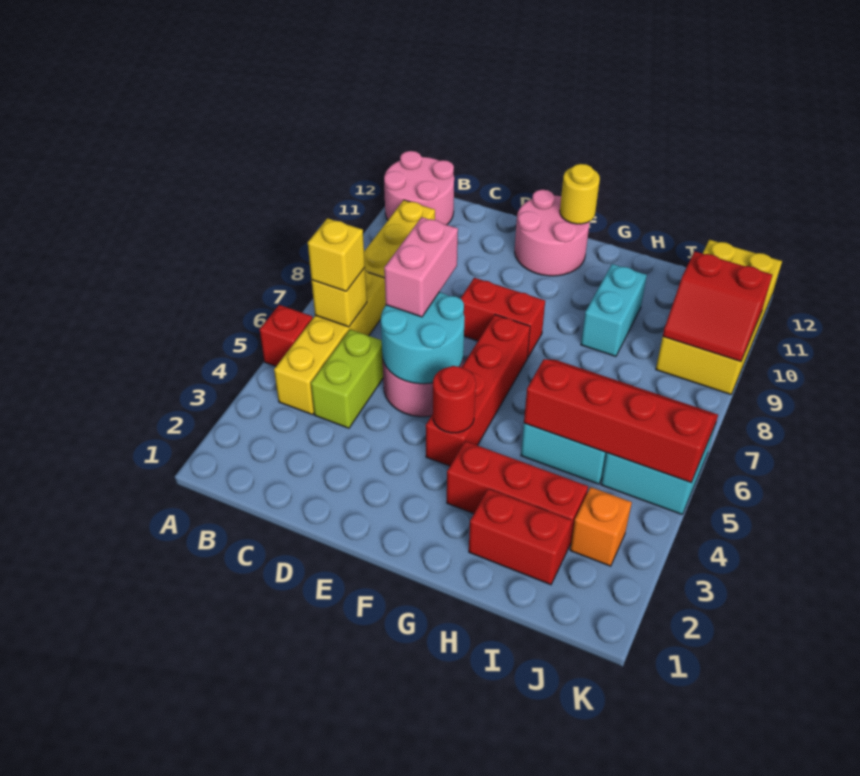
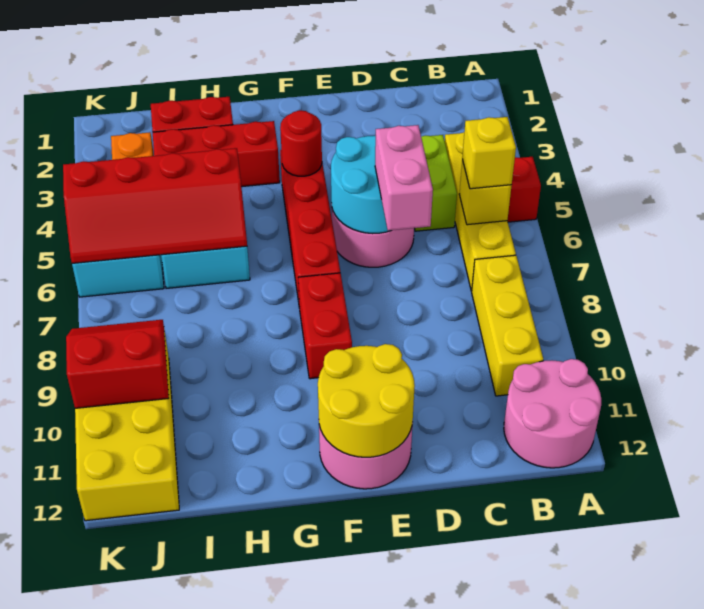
red 1x2 brick [460,278,545,358] -> red 1x2 brick turned to [298,273,352,379]
yellow 1x1 round brick [560,164,600,224] -> yellow 2x2 round brick [318,344,415,457]
cyan 1x2 brick [581,264,647,356] -> none

